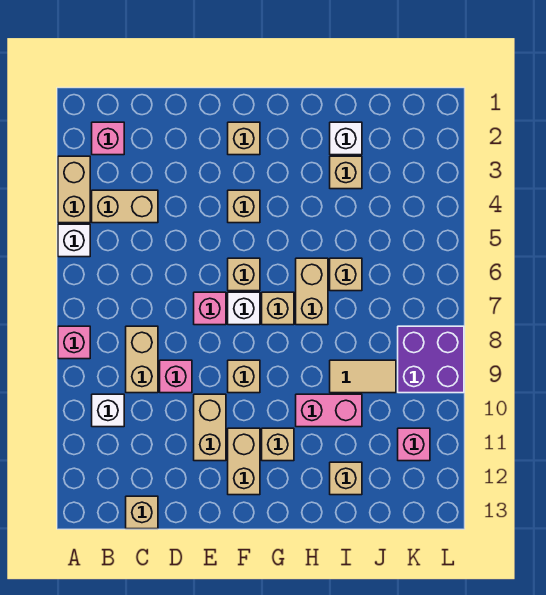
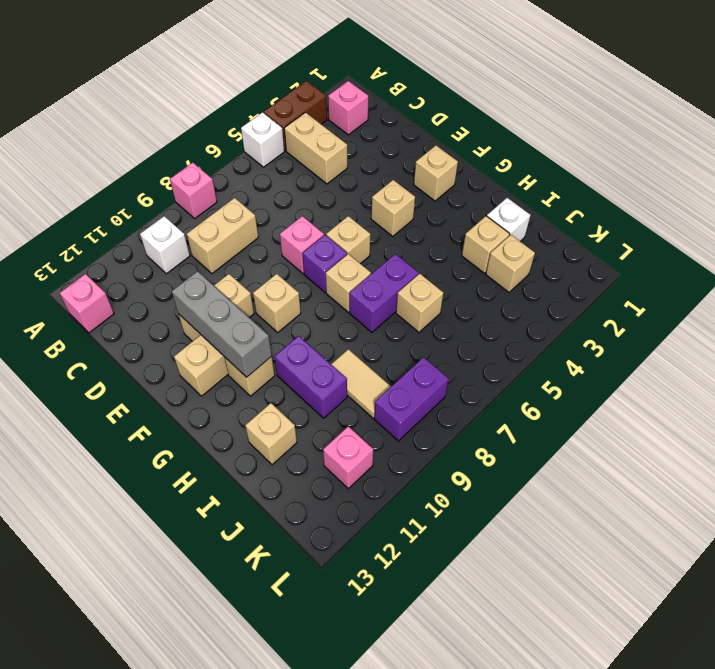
tan 1x2 brick [58,156,90,223] -> brown 1x2 brick [264,81,327,151]
tan 1x1 brick [126,496,158,529] -> tan 1x1 brick moved to [486,235,535,292]
pink 1x1 brick [160,360,192,393] -> pink 1x1 brick moved to [60,274,114,333]
none -> grey 1x3 brick [172,271,272,377]
white 1x1 brick [228,292,260,325] -> purple 1x1 brick [302,235,347,293]
tan 1x2 brick [296,258,328,325] -> purple 1x2 brick [349,254,418,332]
pink 1x2 brick [296,394,362,427] -> purple 1x2 brick [274,336,347,418]
purple 2x2 brick [398,326,464,393] -> purple 1x2 brick [374,357,448,441]

